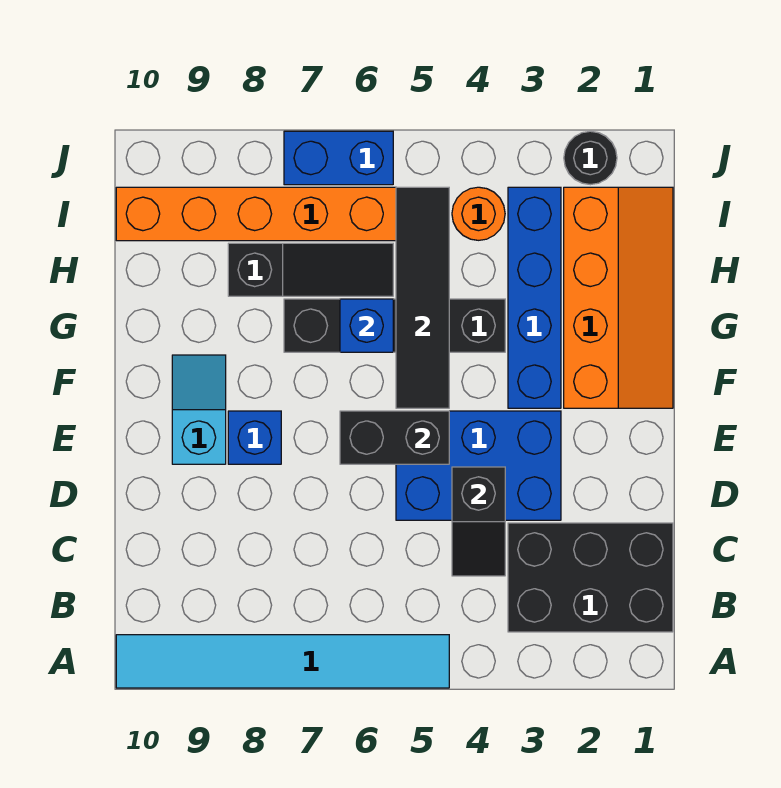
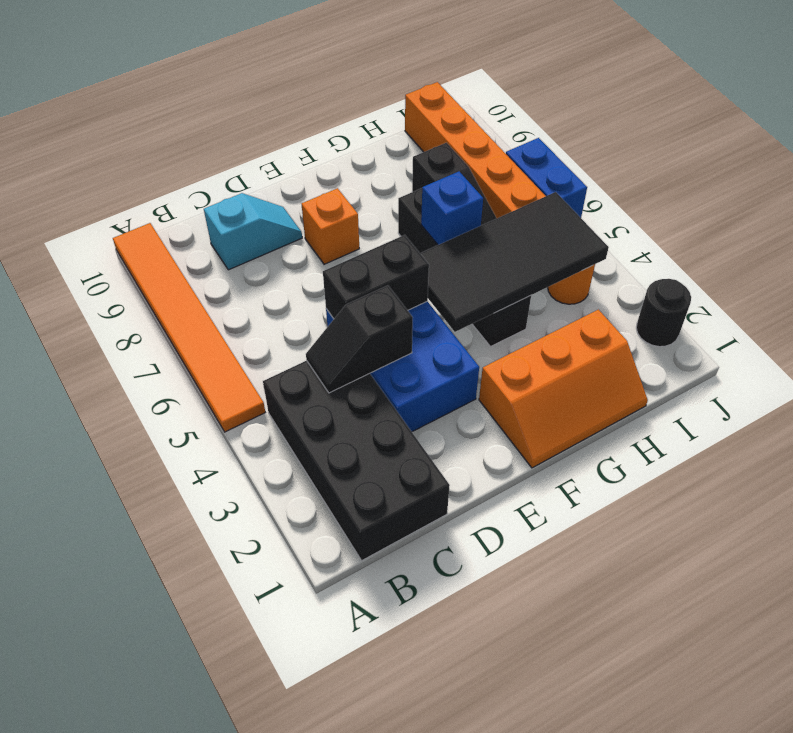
cyan 1x6 tile [116,635,449,688] -> orange 1x6 tile [113,223,265,432]
black 2x3 brick [508,523,673,632] -> black 2x4 brick [263,361,450,560]
black 1x2 brick [340,411,449,464] -> black 1x2 brick turned to [323,235,429,319]
blue 1x1 brick [228,411,281,464] -> orange 1x1 brick [302,188,359,264]
cyan 1x2 slope [172,355,226,464] -> cyan 1x2 slope moved to [204,193,302,270]
orange 2x4 slope [564,187,673,408] -> orange 2x3 slope [479,310,648,468]
blue 1x4 brick [508,187,561,408] -> none
black 1x4 tile [396,187,449,408] -> black 2x4 tile [420,192,609,332]

